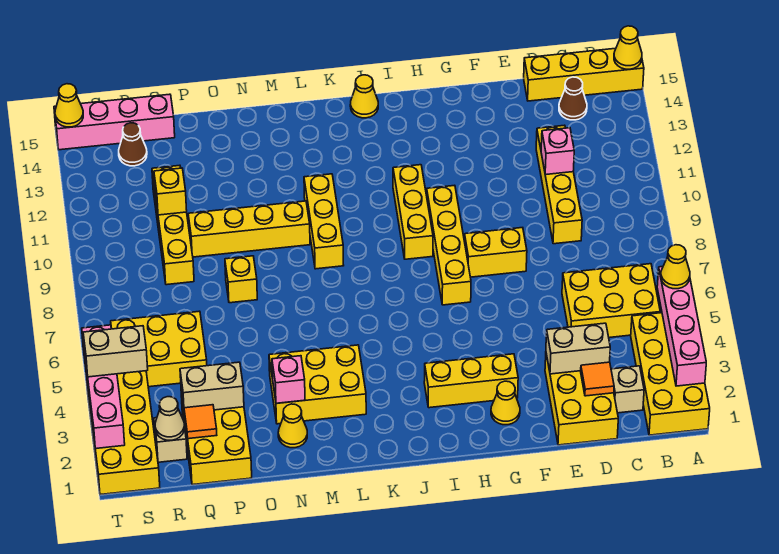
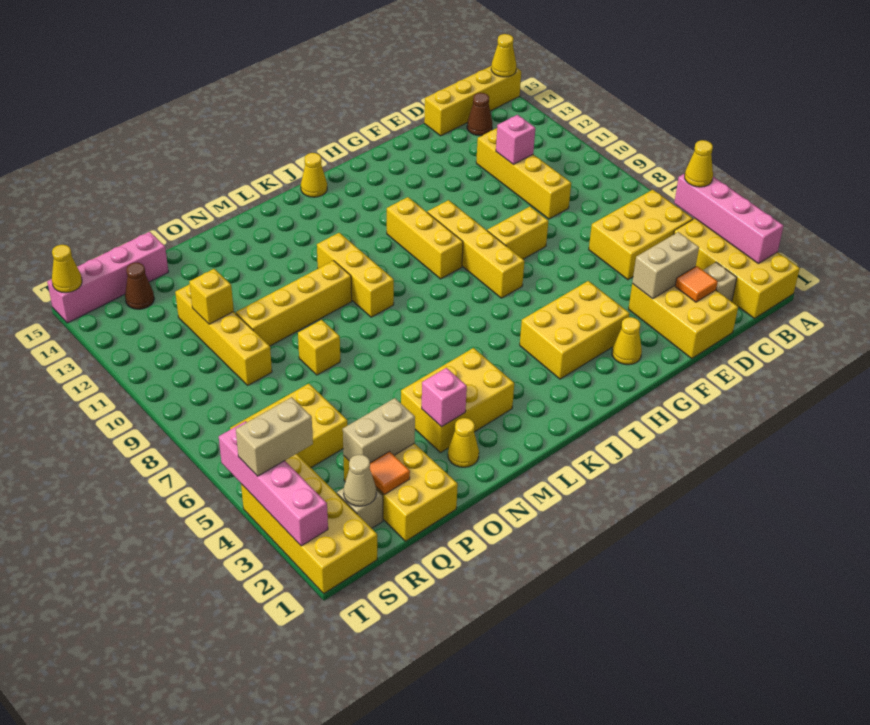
yellow 1x3 brick [424,354,518,408] -> yellow 2x3 brick [520,281,630,379]

